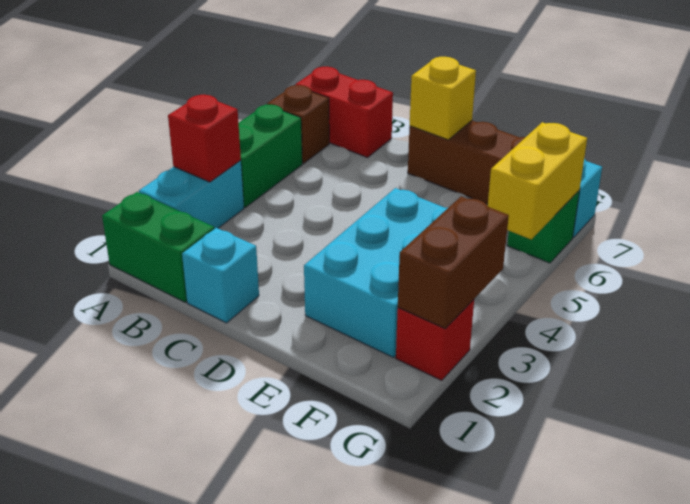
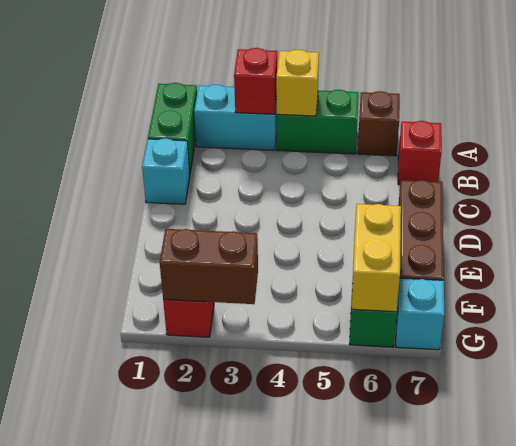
red 1x2 brick [295,67,393,158] -> red 1x1 brick [398,121,442,185]
yellow 1x1 brick [410,57,476,140] -> yellow 1x1 brick moved to [276,50,319,116]
cyan 2x3 brick [304,188,448,358] -> none
yellow 1x2 brick [488,122,587,239] -> yellow 1x2 brick turned to [351,204,401,312]

